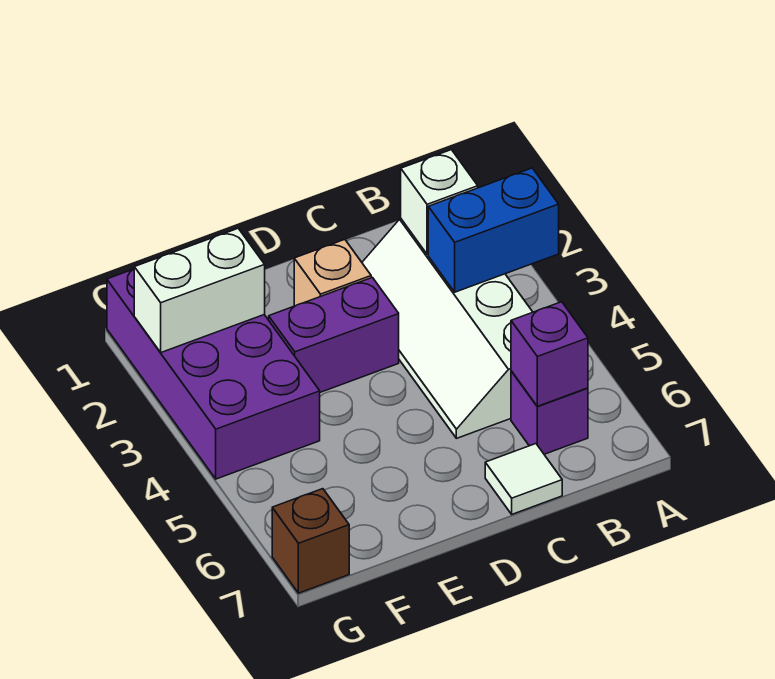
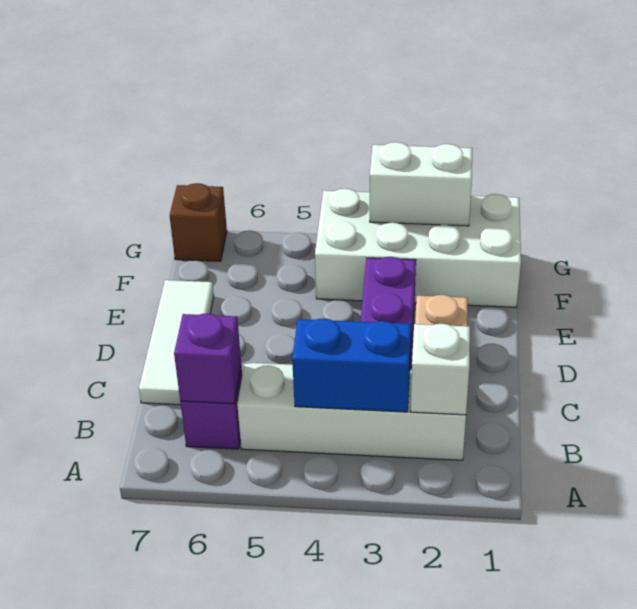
blue 1x2 brick [428,168,559,292] -> blue 1x2 brick turned to [292,319,411,412]
white 1x1 tile [485,444,562,514] -> white 1x3 tile [139,280,214,405]
purple 2x4 brick [107,269,320,479] -> white 2x4 brick [315,189,521,307]
white 1x2 brick [134,228,265,352] -> white 1x2 brick turned to [370,142,472,226]

